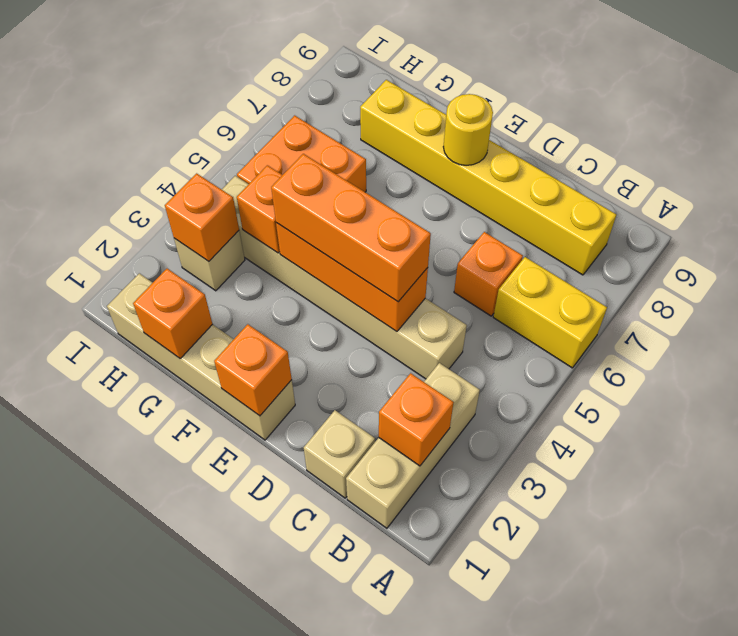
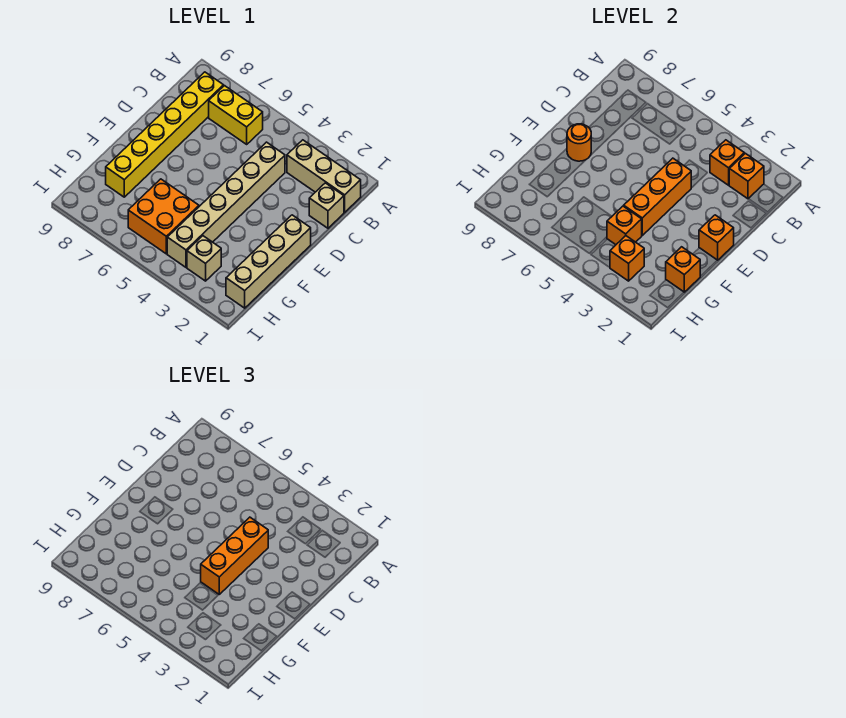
yellow 1x2 brick [493,257,607,368] -> yellow 1x2 brick turned to [209,86,263,144]
orange 1x1 brick [454,232,523,316] -> orange 1x1 brick moved to [710,140,744,185]
yellow 1x1 round brick [443,94,493,165] -> orange 1x1 round brick [567,124,591,161]

